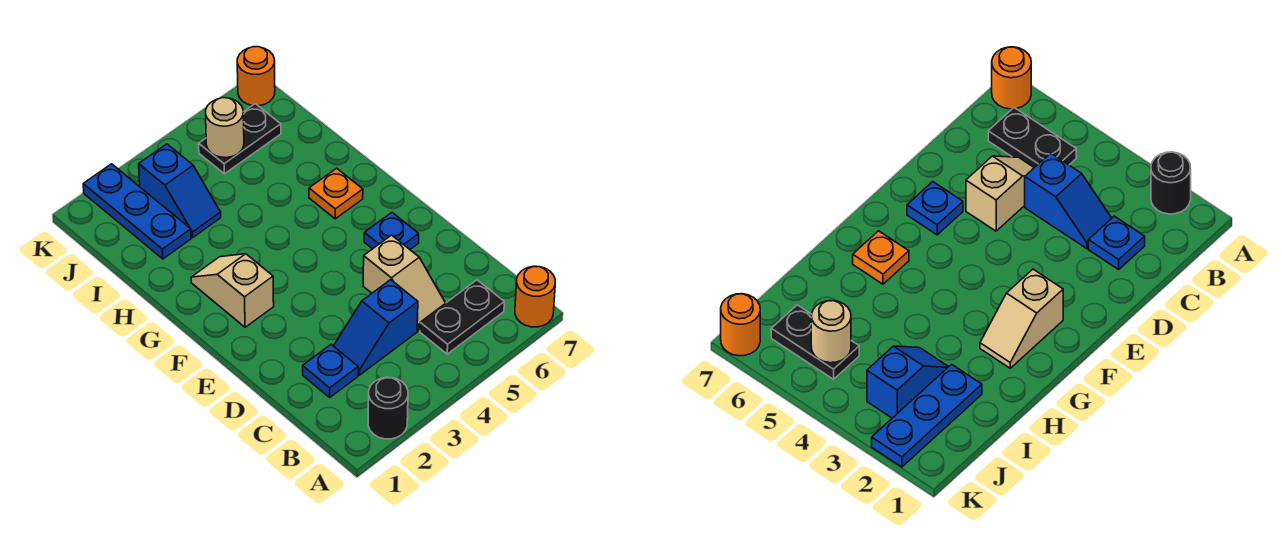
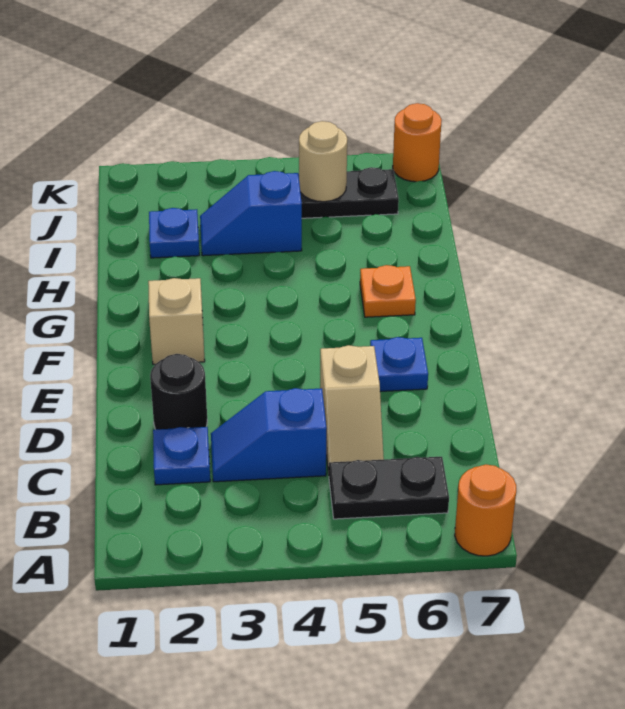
black 1x1 round brick [368,377,408,439] -> black 1x1 round brick moved to [150,354,207,429]
blue 1x3 plate [83,164,191,259] -> blue 1x1 plate [149,208,199,258]
blue 1x2 slope [139,144,221,238] -> blue 1x2 slope turned to [200,171,302,256]

